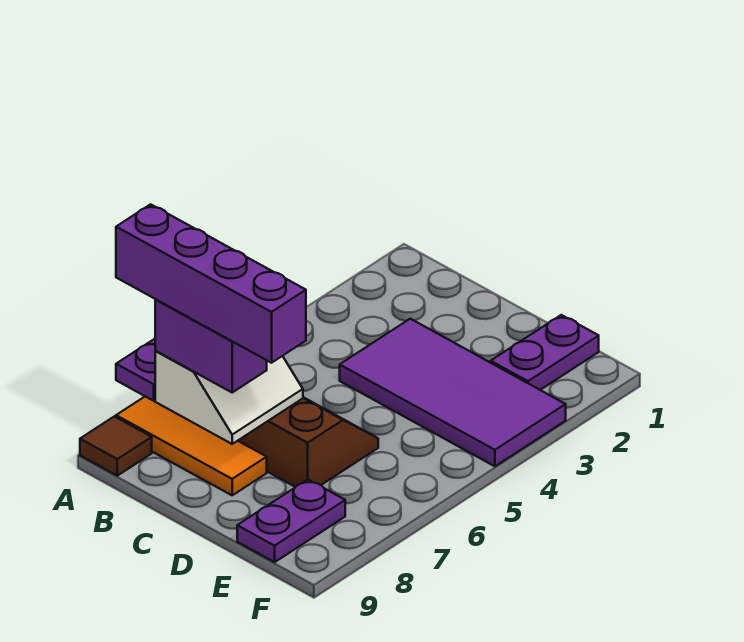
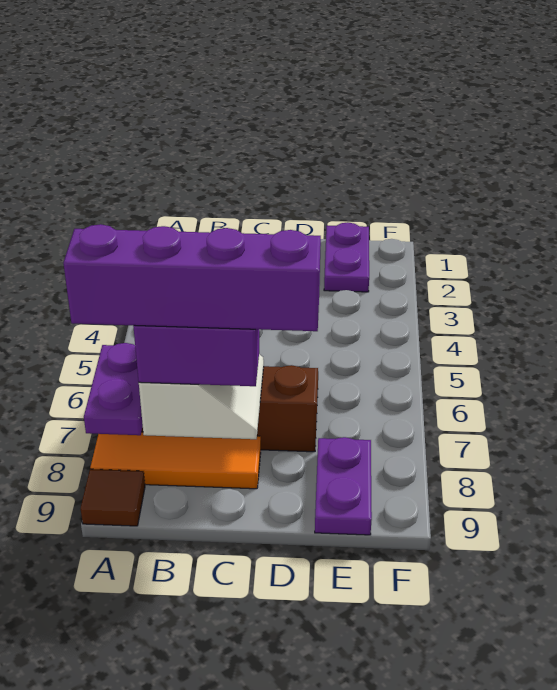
purple 2x4 tile [340,319,566,466] -> none

